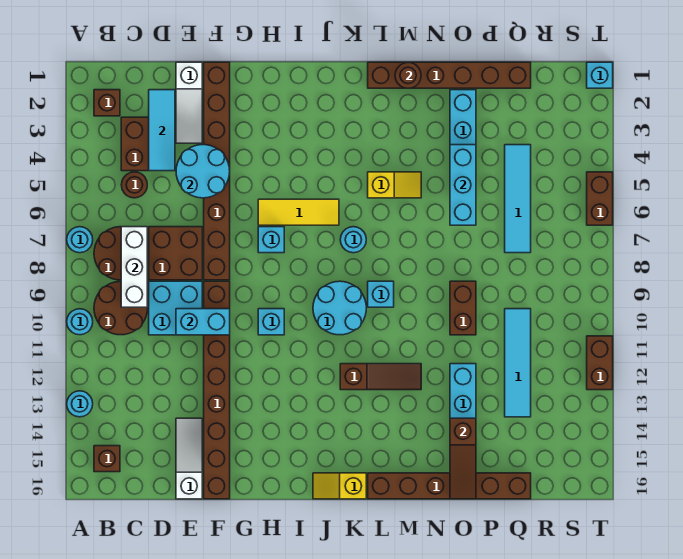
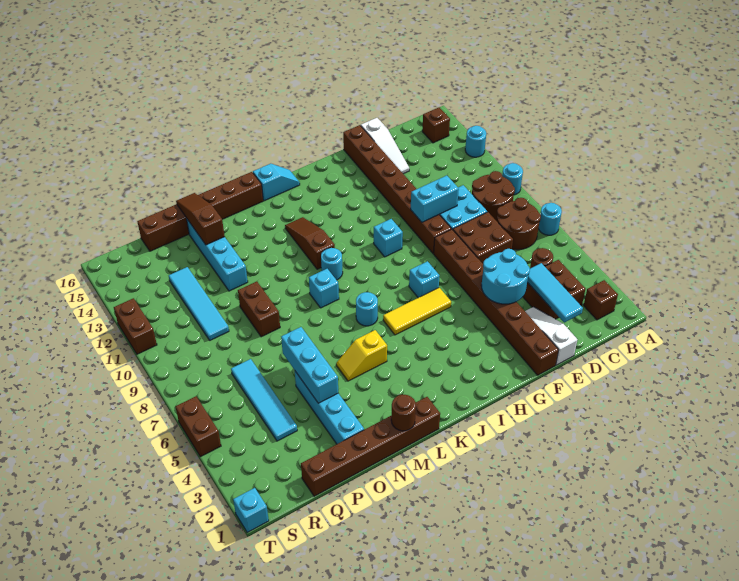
white 1x3 brick [121,227,147,307] -> none
cyan 2x2 round brick [313,281,366,335] -> cyan 1x1 round brick [321,248,343,280]
yellow 1x2 slope [313,473,366,499] -> cyan 1x2 slope [253,164,300,201]
brown 1x3 slope [340,364,421,390] -> brown 1x3 slope turned to [285,217,335,269]

